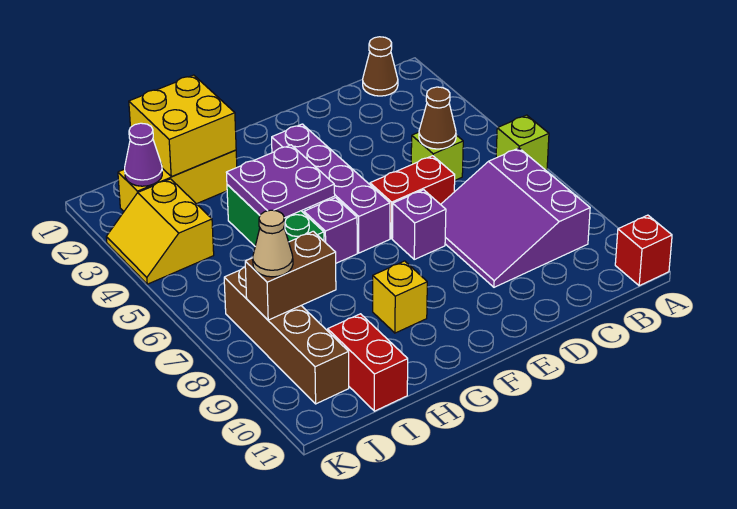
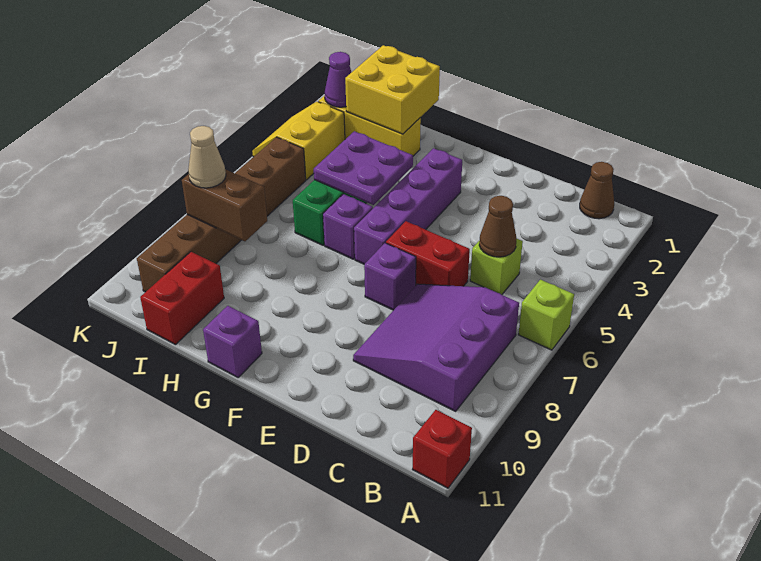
yellow 1x1 brick [373,261,427,333] -> none
none -> purple 1x1 brick [203,306,262,377]
brown 1x4 brick [224,267,349,404] -> brown 1x6 brick [137,137,306,292]

